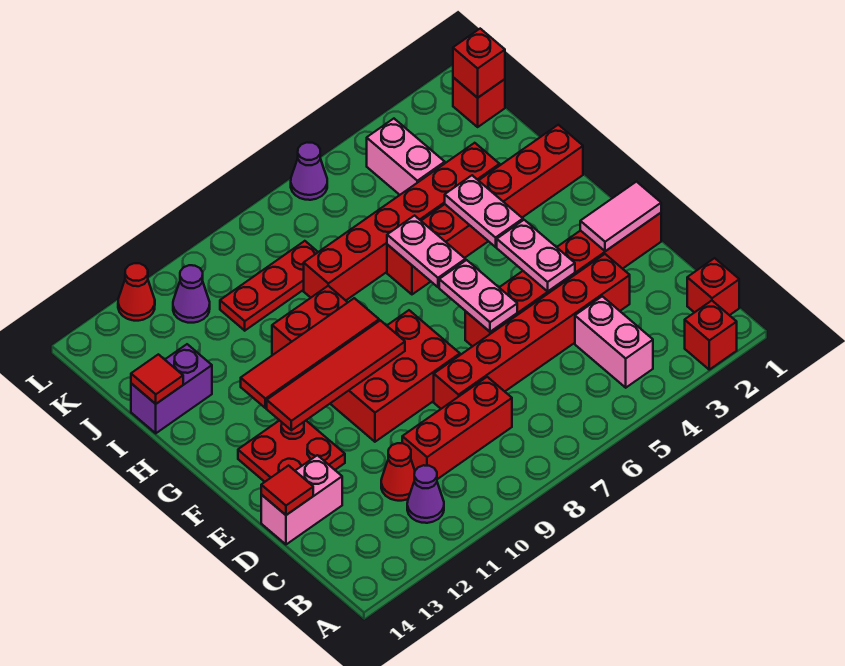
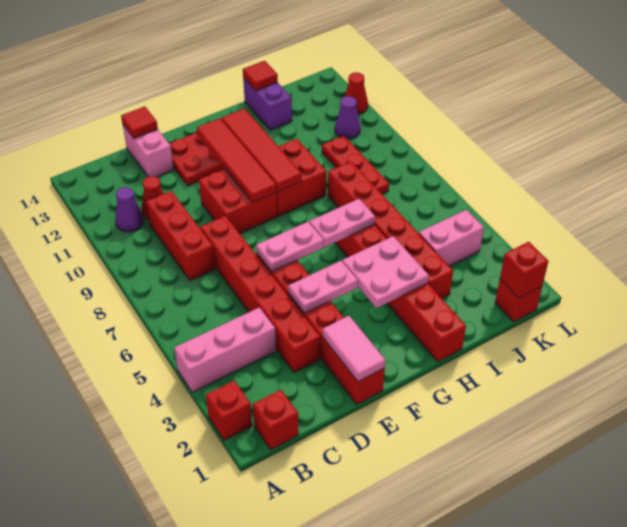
pink 1x2 brick [575,296,653,388] -> pink 1x3 brick [174,307,276,392]
red 2x3 brick [330,310,460,442] -> red 2x2 brick [199,169,277,233]
pink 1x2 plate [445,175,523,247] -> pink 2x2 plate [342,236,429,308]
purple 1x1 cone [291,142,327,200] -> none

